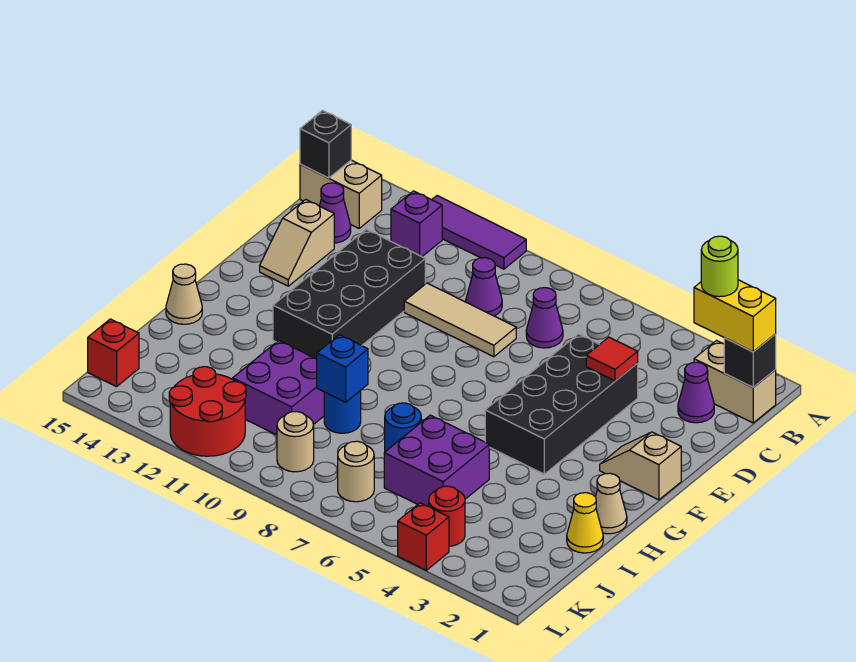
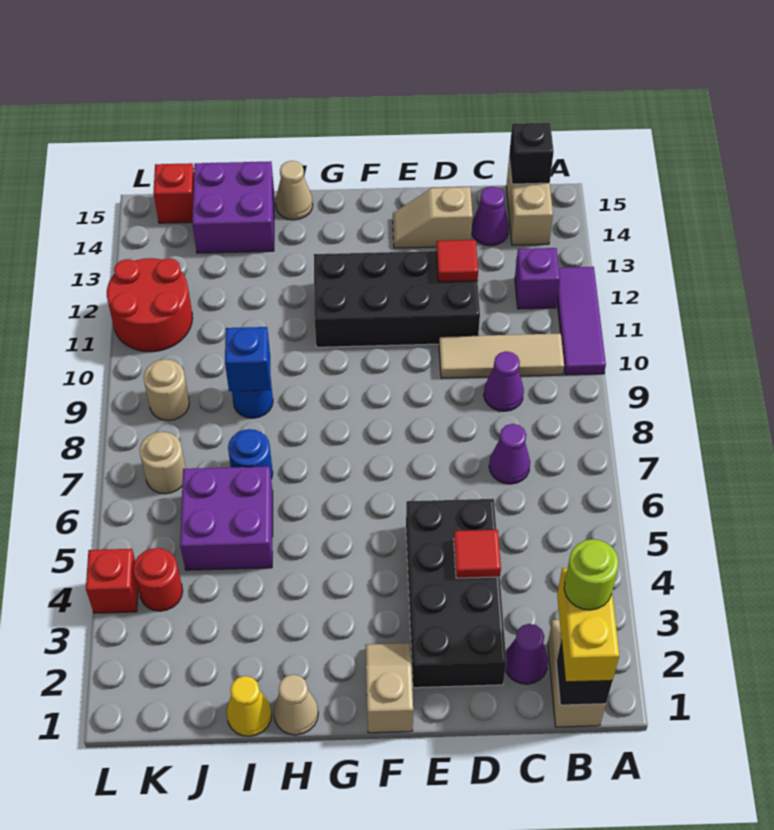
black 2x4 brick [485,334,638,474] -> black 2x4 brick turned to [406,499,506,688]
tan 1x3 tile [404,283,516,357] -> tan 1x3 tile turned to [439,333,564,378]
none -> red 1x1 tile [436,240,478,282]
purple 2x2 brick [233,340,324,435] -> purple 2x2 brick moved to [192,161,274,253]

